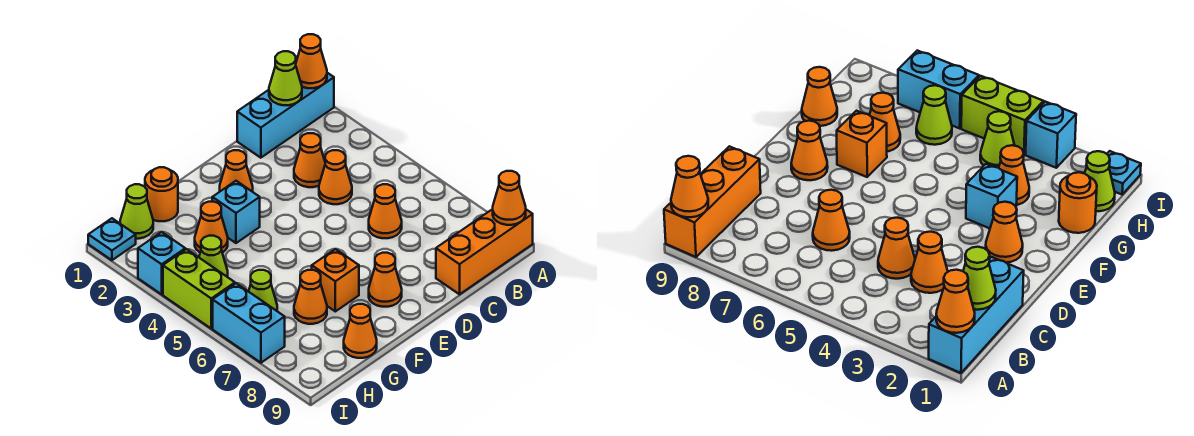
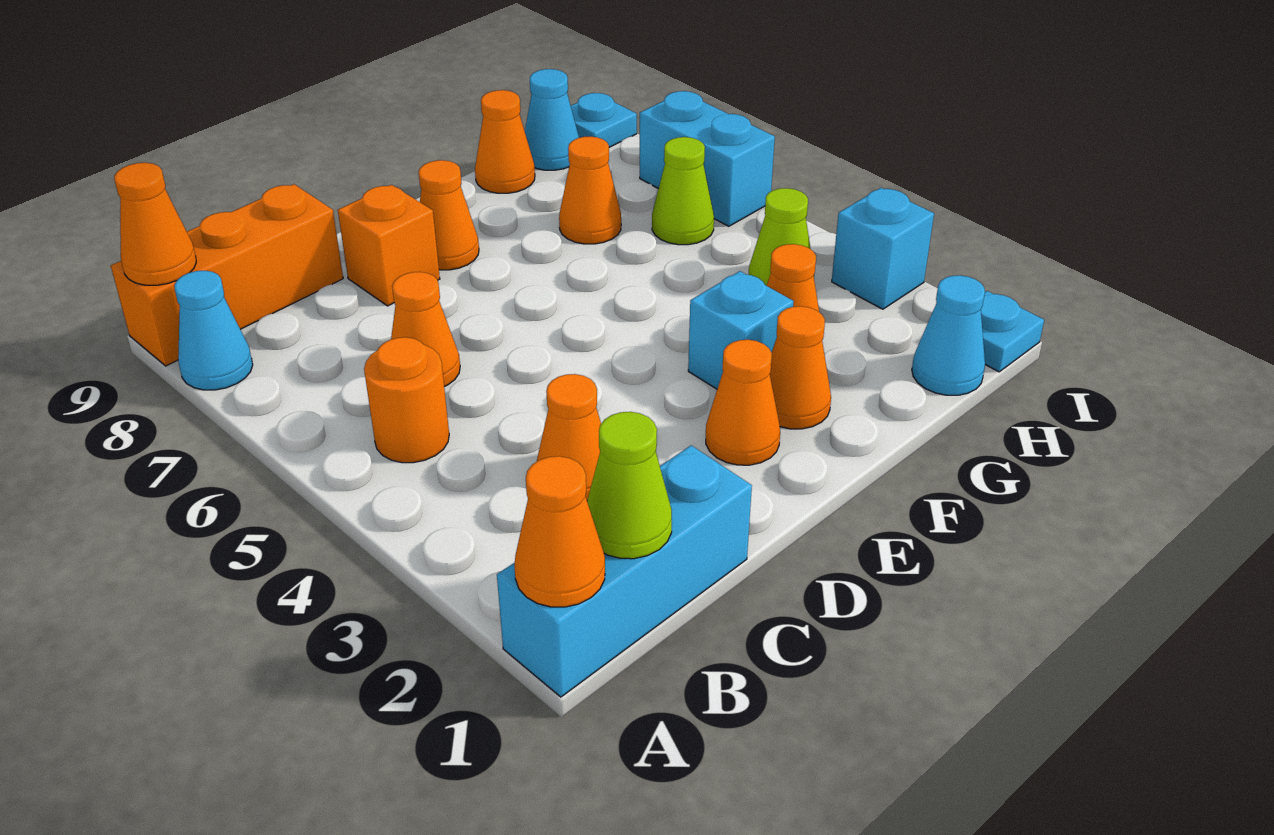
none -> cyan 1x1 cone [174,271,253,390]
orange 1x1 cone [319,150,352,204] -> orange 1x1 cone moved to [770,306,831,429]
orange 1x1 brick [312,249,359,311] -> orange 1x1 brick moved to [338,185,440,306]
orange 1x1 round brick [145,167,178,221] -> orange 1x1 round brick moved to [364,337,449,463]
lime 1x1 cone [120,184,153,239] -> cyan 1x1 cone [912,275,985,395]
none -> cyan 1x1 cone [525,69,579,170]
lime 1x2 brick [163,249,235,328] -> none
none -> cyan 1x1 plate [571,93,637,147]

